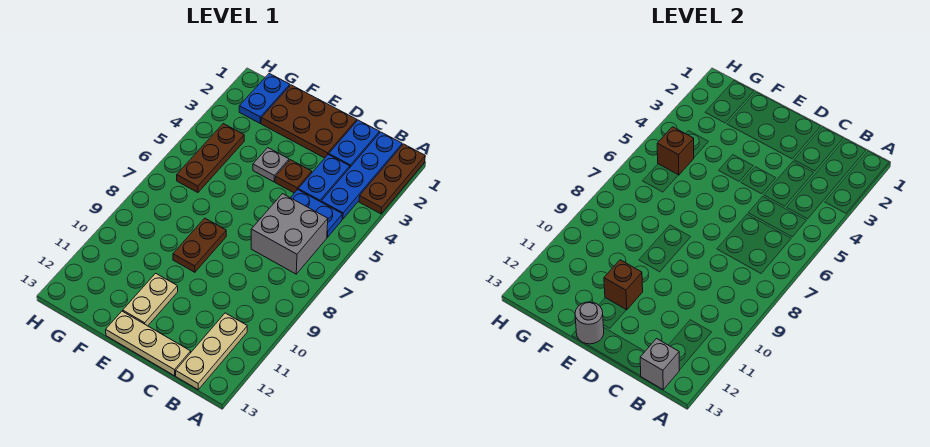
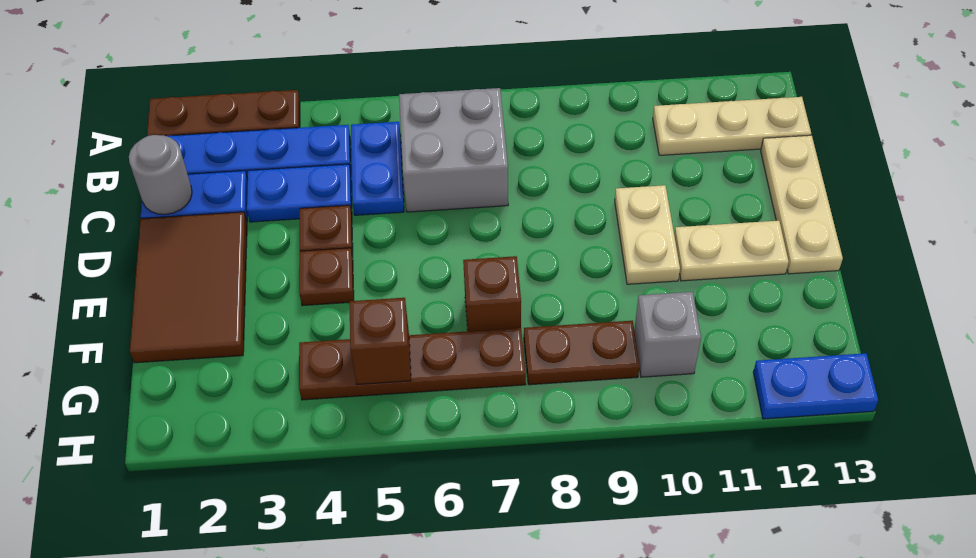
grey 1x1 brick [640,339,679,389] -> grey 1x1 brick moved to [634,292,701,377]
brown 2x3 plate [261,85,357,158] -> brown 2x3 tile [130,212,247,363]
none -> tan 1x2 plate [615,185,680,284]
grey 1x1 plate [253,148,289,182] -> brown 1x1 plate [299,248,354,306]
brown 1x2 plate [173,218,226,272] -> brown 1x2 plate moved to [524,321,640,385]
brown 1x1 brick [604,260,643,310] -> brown 1x1 brick moved to [463,256,521,331]
grey 1x1 round brick [575,302,604,344] -> grey 1x1 round brick moved to [129,135,192,214]
blue 1x2 plate [239,74,290,123] -> blue 1x2 plate moved to [753,353,878,419]
brown 1x3 plate [177,124,244,193] -> brown 1x4 plate [299,328,526,400]

